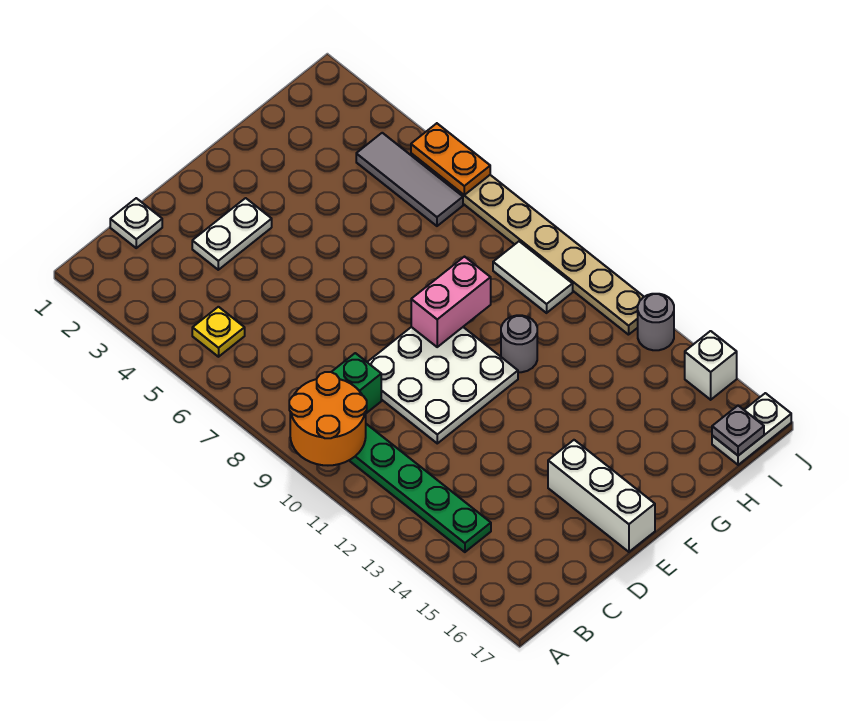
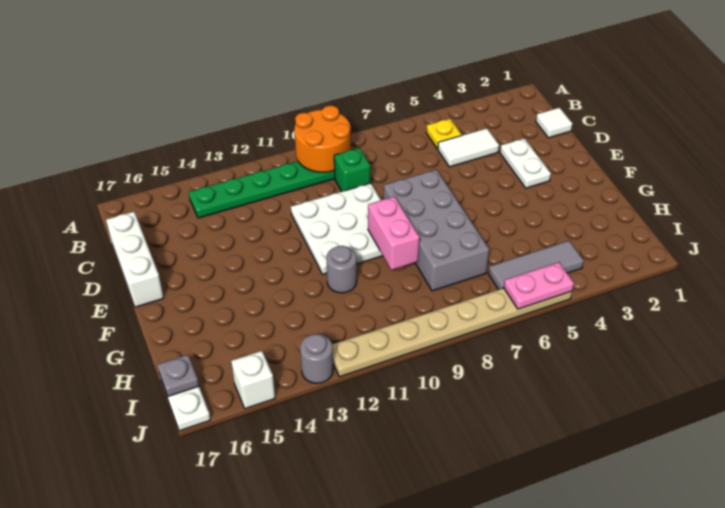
white 1x1 plate [110,198,162,248] -> white 1x1 tile [536,108,572,138]
none -> grey 2x4 brick [384,170,489,291]
white 1x3 brick [548,440,655,552] -> white 1x3 brick turned to [106,212,164,307]
white 1x2 tile [493,241,573,313] -> white 1x2 tile moved to [438,128,499,167]
orange 1x2 plate [411,123,490,195] -> pink 1x2 plate [504,262,574,309]

